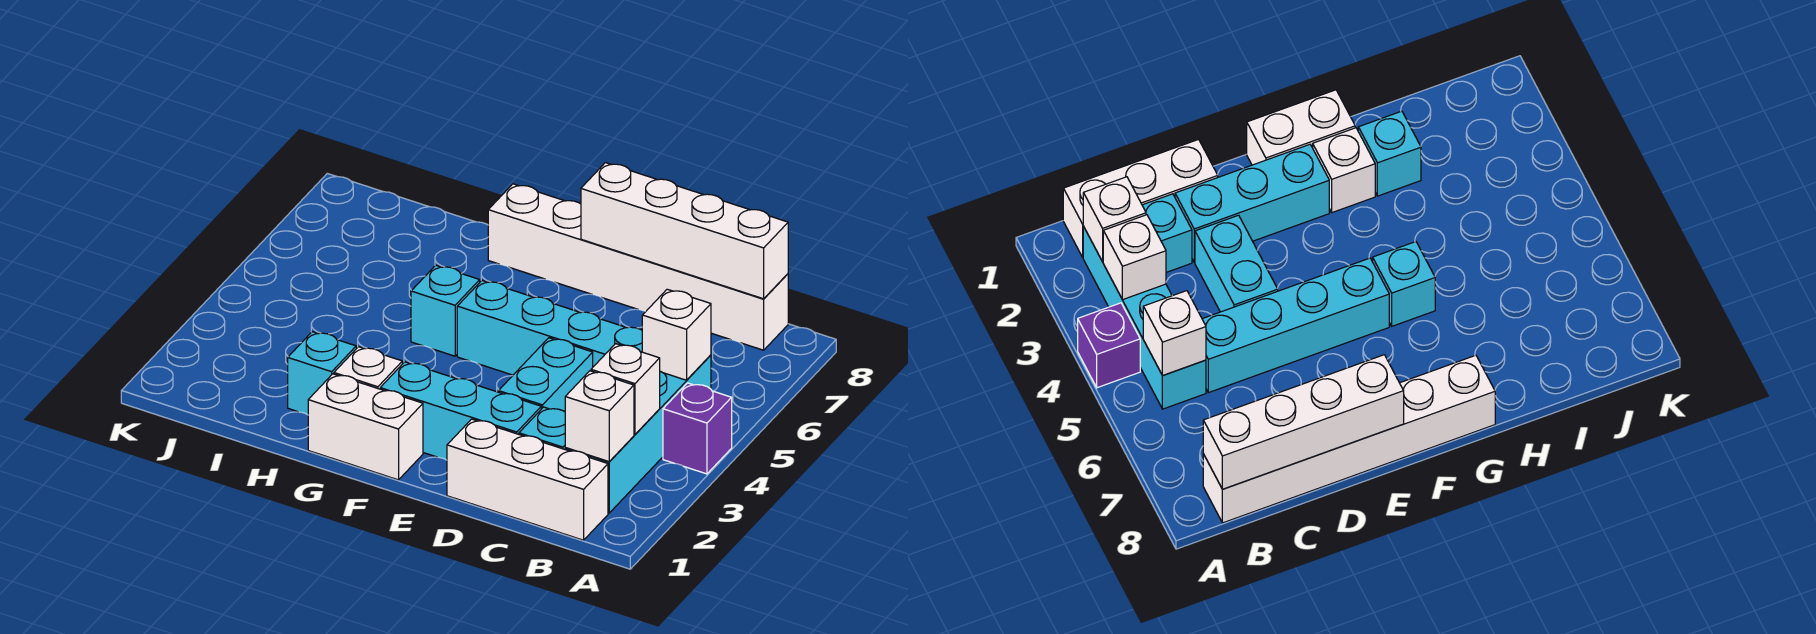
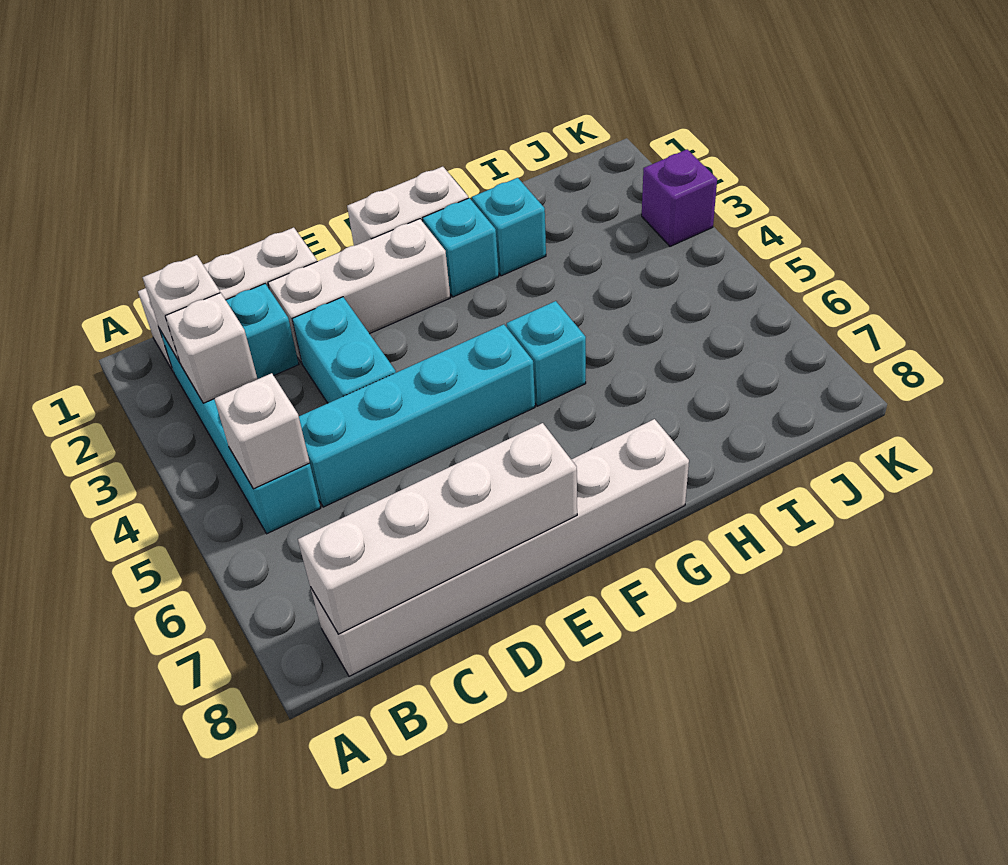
purple 1x1 brick [663,383,732,474] -> purple 1x1 brick moved to [642,149,717,246]
cyan 1x3 brick [380,362,541,460] -> white 1x3 brick [268,219,450,363]
white 1x1 brick [334,347,402,389] -> cyan 1x1 brick [423,198,499,297]

